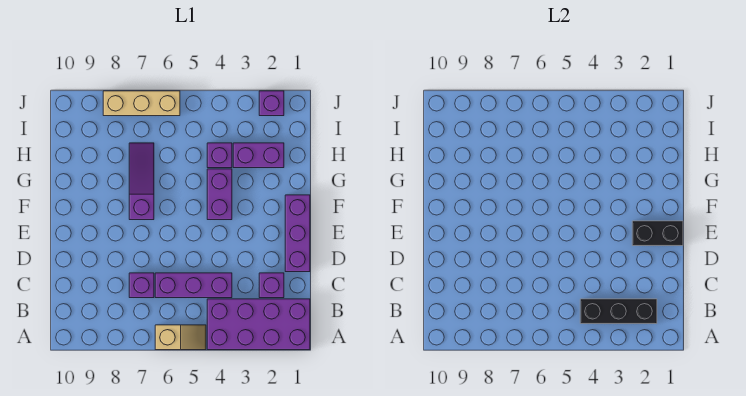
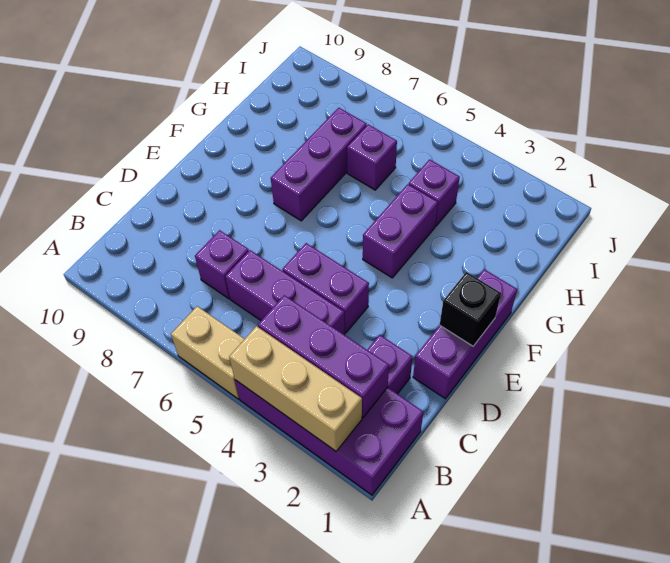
tan 1x2 slope [155,325,206,350] -> tan 1x2 brick [171,306,244,399]
black 1x3 brick [580,299,657,324] -> purple 1x3 brick [258,295,389,418]
black 1x2 brick [632,221,683,246] -> black 1x1 brick [440,272,501,346]
purple 1x3 slope [129,143,154,220] -> purple 1x3 brick [271,108,367,221]
purple 1x2 brick [233,143,284,168] -> purple 1x2 brick moved to [282,243,369,333]
purple 1x1 brick [259,91,284,116] -> purple 1x1 brick moved to [347,124,397,190]
tan 1x3 brick [103,91,180,116] -> tan 1x3 brick moved to [229,326,362,451]

